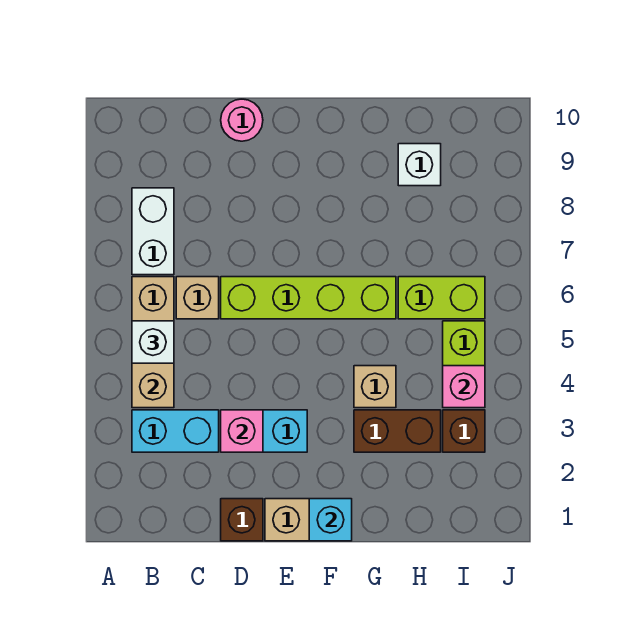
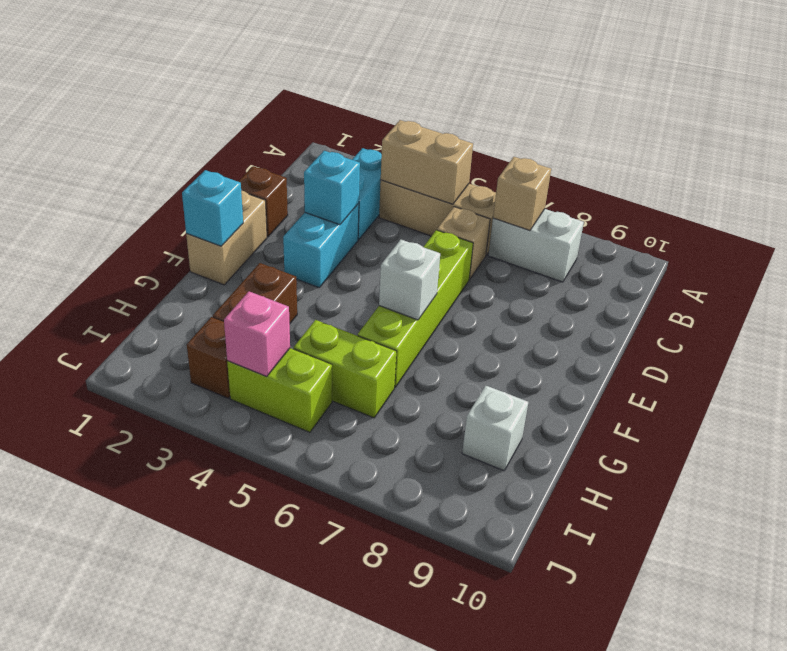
white 1x1 brick [132,321,174,363] -> white 1x1 brick moved to [379,240,440,320]
pink 1x1 brick [221,410,263,452] -> cyan 1x1 brick [304,151,360,225]
pink 1x1 round brick [221,99,263,141] -> none
tan 1x1 brick [354,366,396,408] -> tan 1x1 brick moved to [493,157,551,230]
lime 1x2 brick [398,277,485,319] -> lime 1x2 brick turned to [293,320,397,418]

